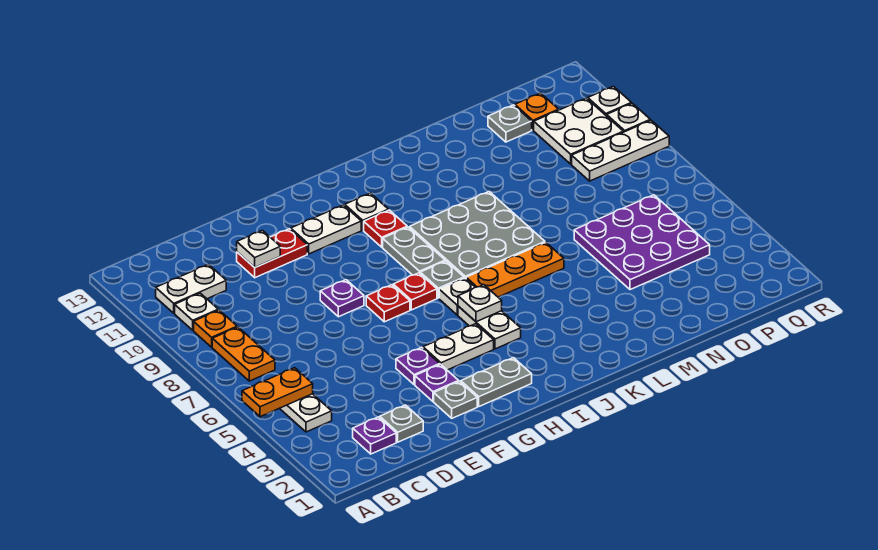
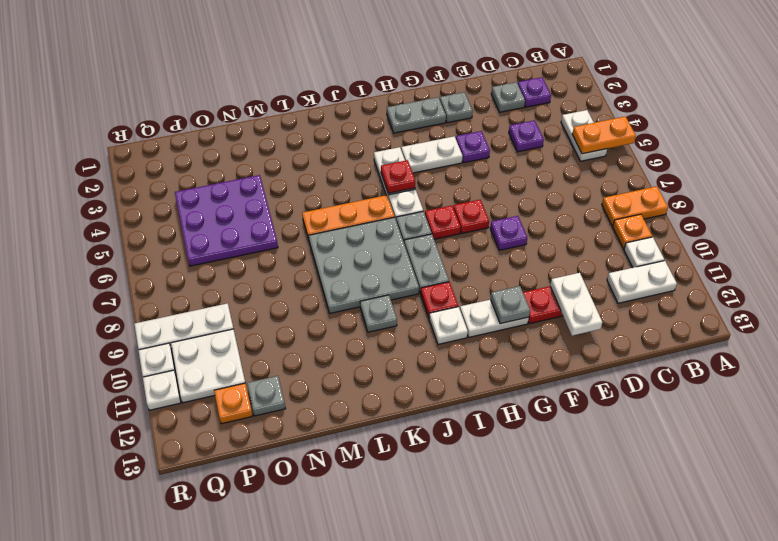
orange 1x2 plate [212,327,275,381] -> orange 1x2 plate turned to [602,186,668,226]
white 1x1 plate [237,230,280,267] -> white 1x2 plate [550,273,602,336]
purple 1x1 plate [415,364,459,401] -> purple 1x1 plate moved to [509,120,544,152]
none -> grey 1x1 plate [491,286,530,324]
white 1x1 plate [458,285,502,322] -> red 1x1 plate [381,160,415,193]
none -> grey 1x1 plate [360,295,397,332]

